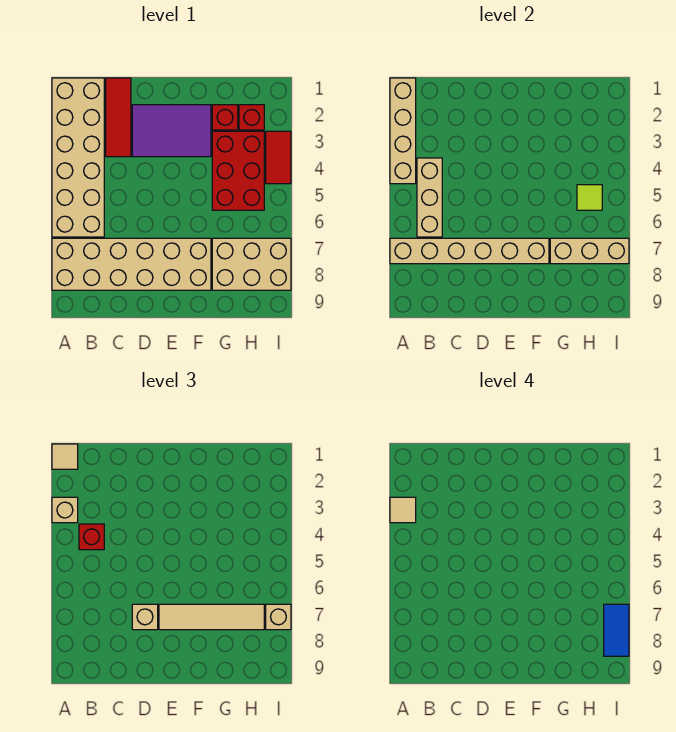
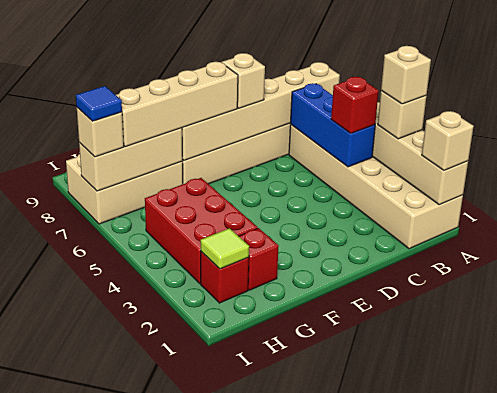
tan 1x1 tile [52,444,78,469] -> tan 1x1 brick [422,111,474,170]
tan 1x1 tile [390,497,416,523] -> tan 1x1 brick [381,46,431,104]
tan 1x3 brick [417,158,442,237] -> blue 1x3 brick [290,83,375,167]
red 1x3 tile [106,78,131,157] -> none
purple 2x3 tile [132,105,211,157] -> none
tan 1x4 tile [159,604,264,630] -> tan 1x4 brick [116,62,238,147]
lime 1x1 tile [577,185,602,210] -> lime 1x1 tile moved to [201,228,249,269]
red 1x2 tile [266,131,291,184] -> none
blue 1x2 tile [604,604,629,656] -> blue 1x1 tile [76,86,122,121]

